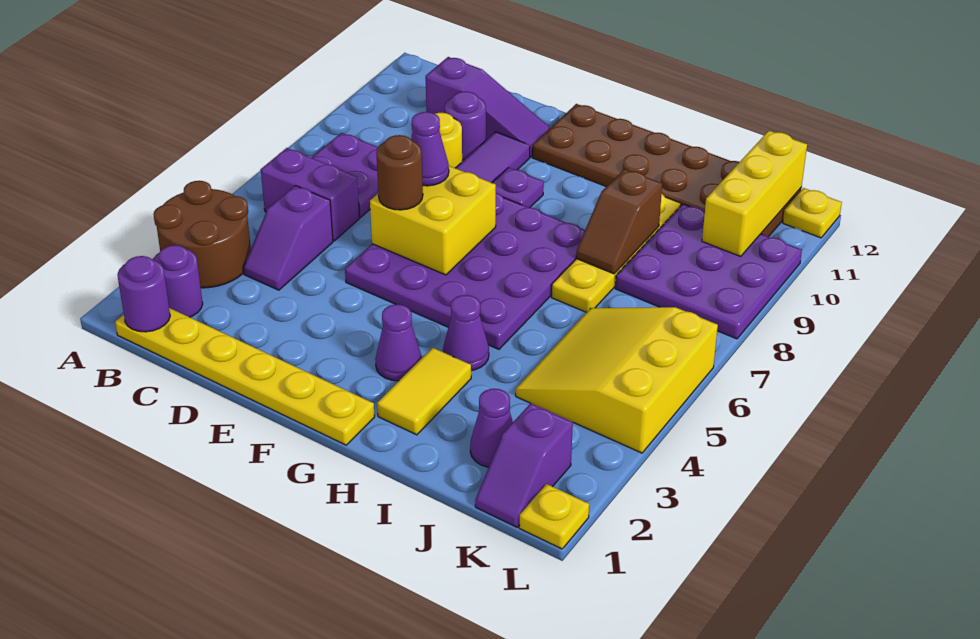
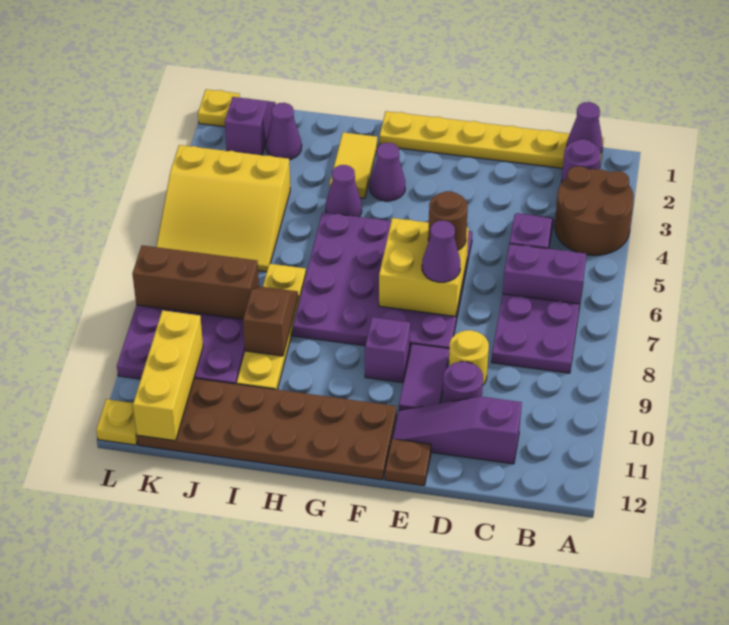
purple 1x1 round brick [117,256,170,332] -> purple 1x1 cone [567,102,603,152]
none -> brown 1x1 plate [385,439,431,486]
purple 1x1 plate [492,168,544,207] -> purple 1x1 brick [365,317,410,383]
yellow 3x3 slope [516,307,718,453] -> yellow 3x3 slope turned to [156,145,290,272]
none -> brown 1x3 brick [132,245,259,319]

